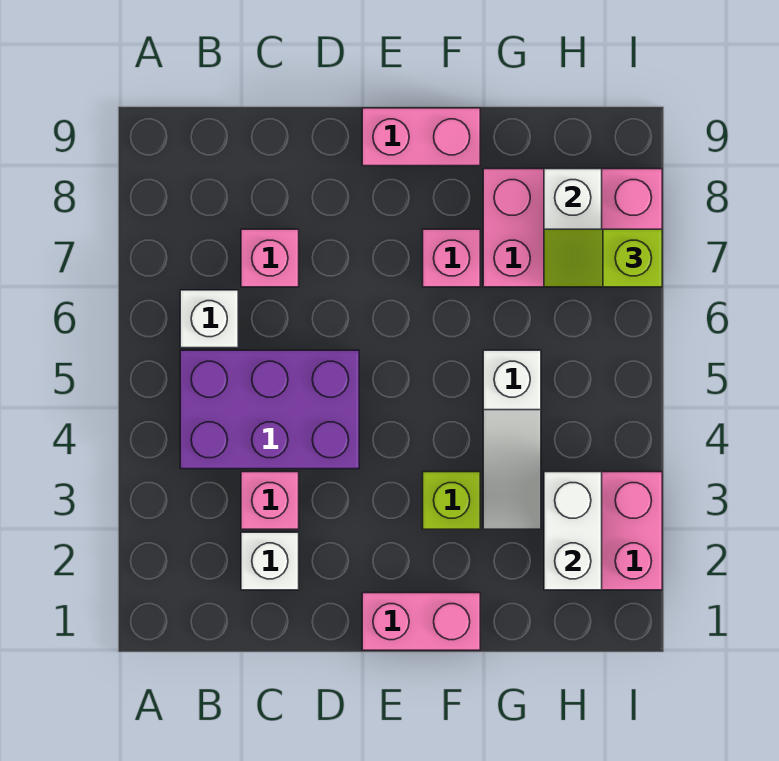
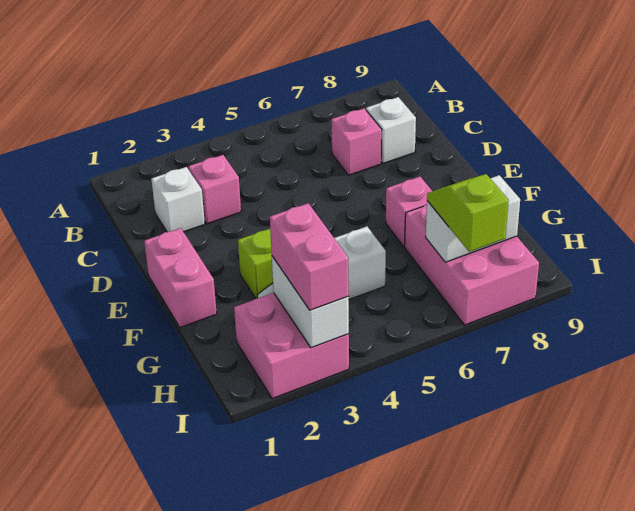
purple 2x3 brick [180,350,359,469] -> none
white 1x1 brick [180,290,238,348] -> white 1x1 brick moved to [366,97,416,163]
pink 1x2 brick [362,108,480,166] -> pink 1x2 brick moved to [270,203,349,310]
white 1x2 brick [544,472,602,590] -> white 1x2 brick turned to [272,256,349,348]

